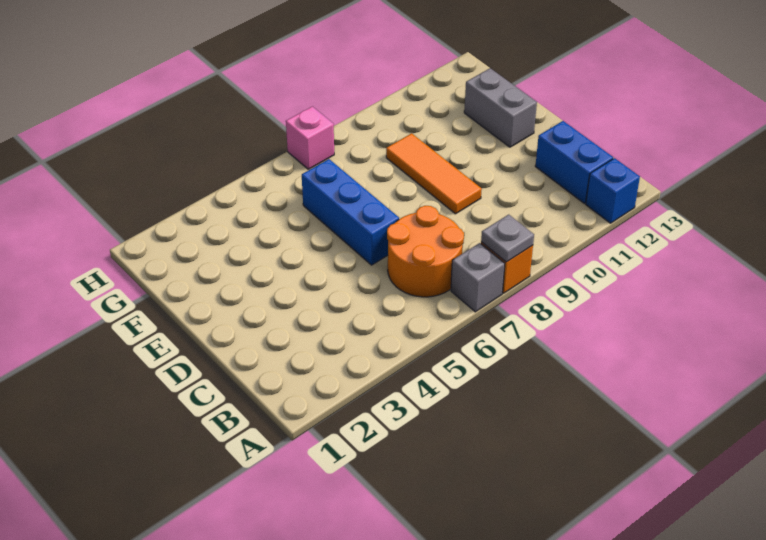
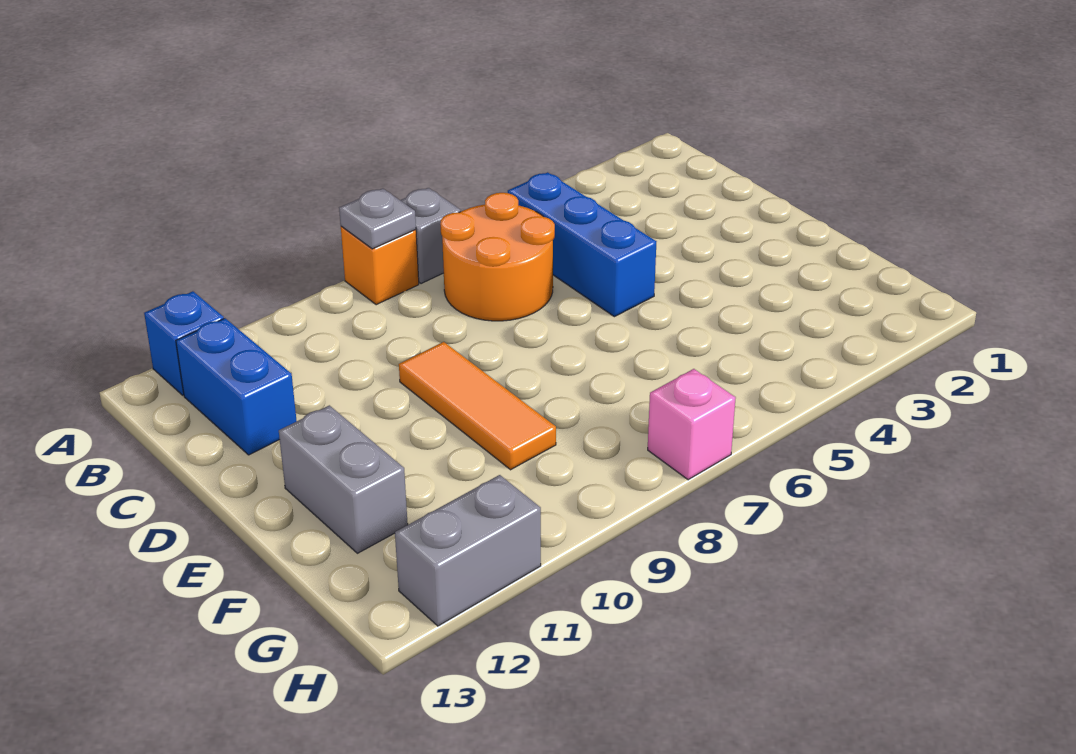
blue 1x3 brick [302,159,399,265] -> blue 1x3 brick moved to [508,172,656,317]
none -> grey 1x2 brick [395,475,541,626]

